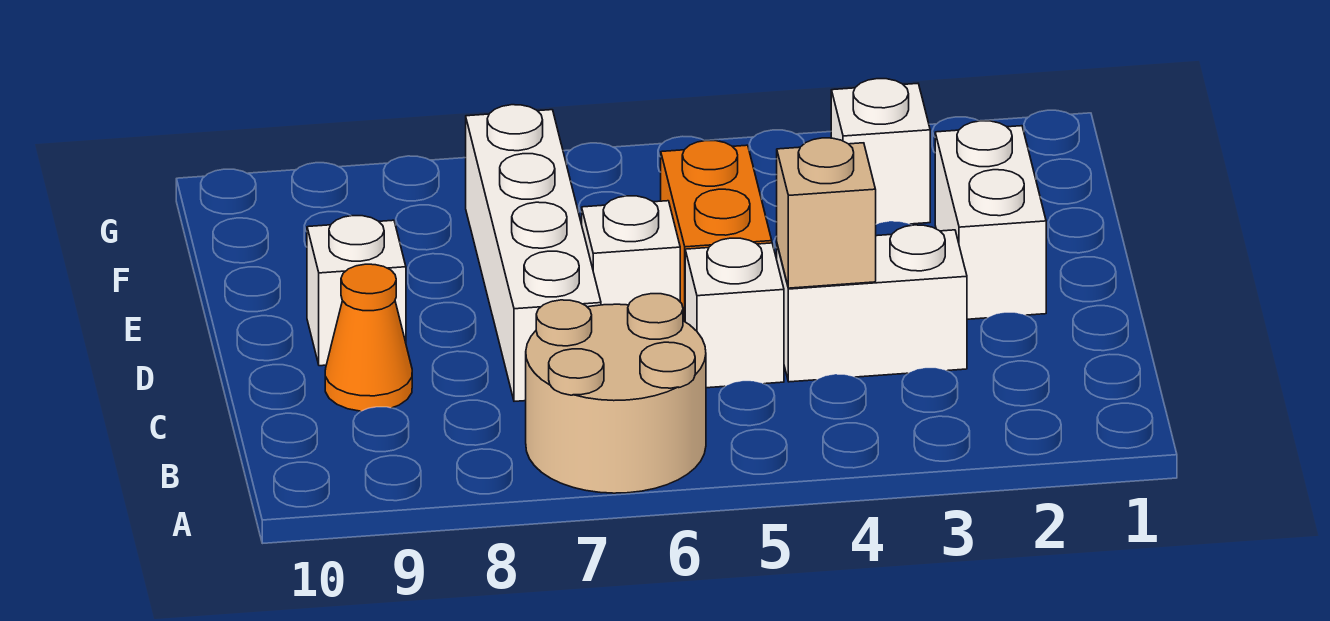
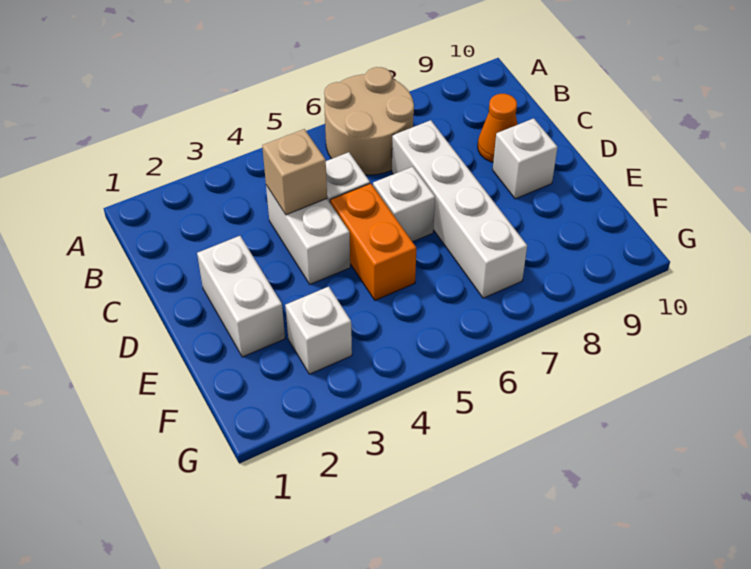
white 1x2 brick [777,225,967,382] -> white 1x2 brick turned to [266,185,350,284]

